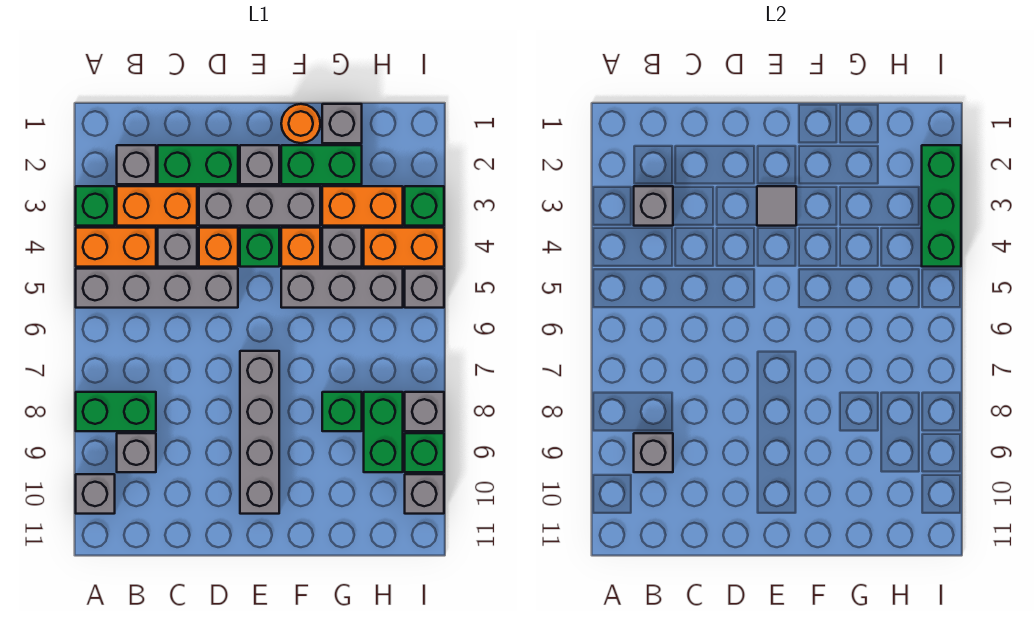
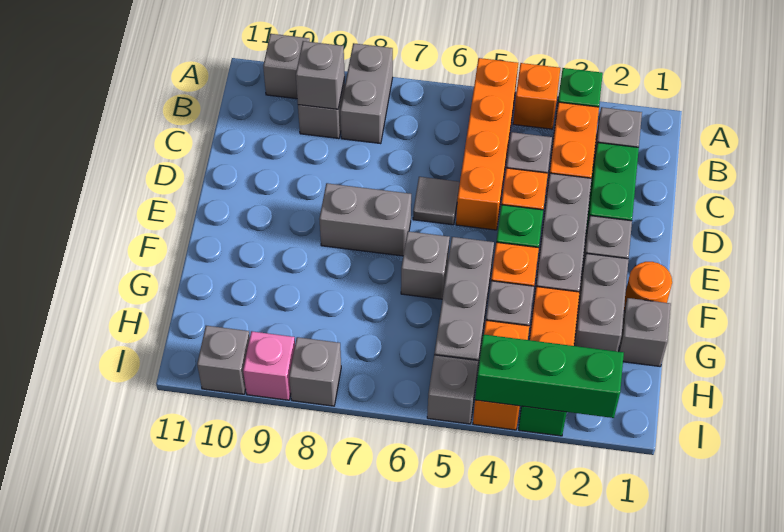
orange 1x2 brick [76,228,156,267] -> orange 1x1 brick [513,63,560,129]
grey 1x4 brick [76,269,238,308] -> orange 1x4 brick [456,58,518,230]
green 1x2 brick [76,392,156,431] -> grey 1x2 brick [340,43,393,144]
grey 1x1 brick [634,186,673,226] -> grey 1x1 brick moved to [401,231,450,299]
grey 1x1 tile [757,186,796,226] -> grey 1x1 tile moved to [413,177,459,225]
grey 1x4 brick [240,351,279,514] -> grey 1x2 brick [319,183,411,256]
green 1x2 brick [281,145,362,184] -> grey 1x2 brick [574,254,629,352]
green 1x1 brick [322,392,362,431] -> none
green 1x2 brick [364,392,403,472] -> none
green 1x1 brick [405,433,444,472] -> pink 1x1 brick [243,331,295,400]

